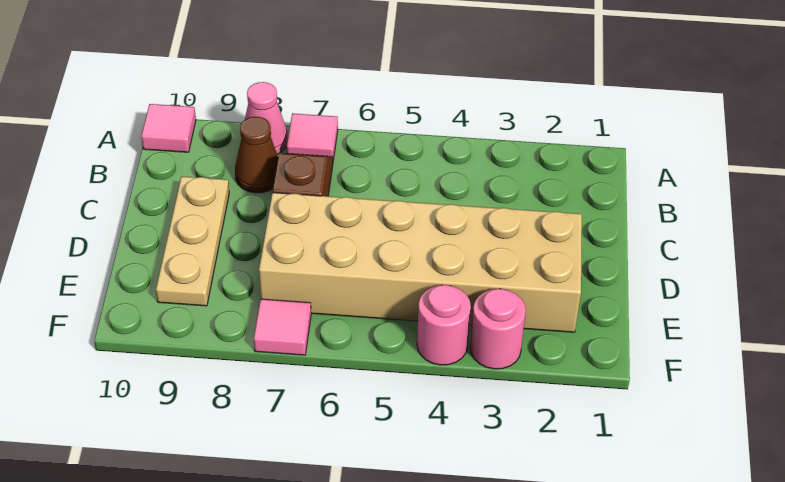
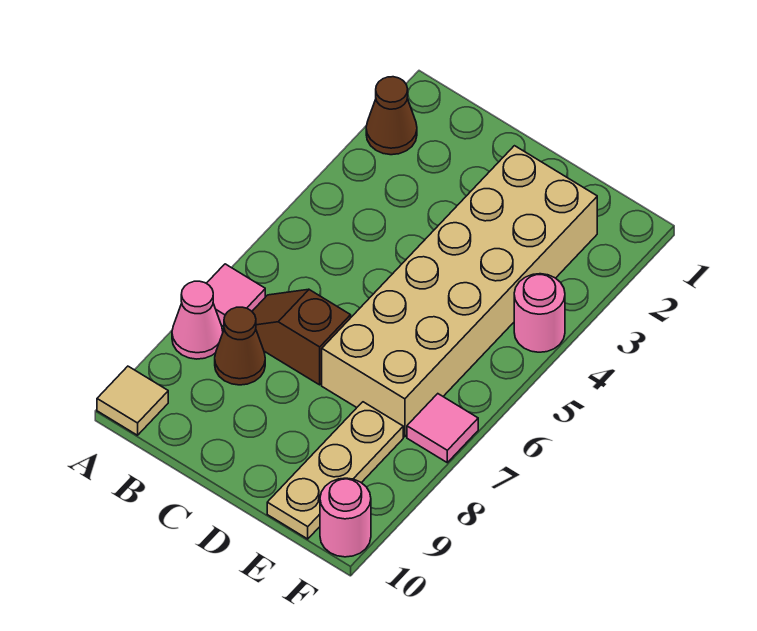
none -> brown 1x1 cone [366,77,417,155]
pink 1x1 tile [141,104,196,152] -> tan 1x1 tile [97,366,168,435]
tan 1x3 plate [156,176,229,306] -> tan 1x3 plate turned to [267,402,403,539]
pink 1x1 round brick [470,289,526,369] -> pink 1x1 round brick moved to [320,478,371,557]

